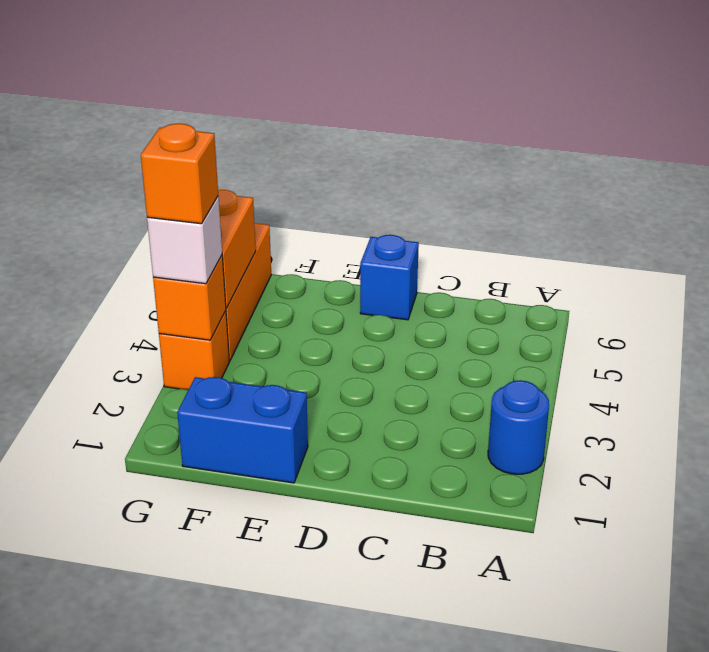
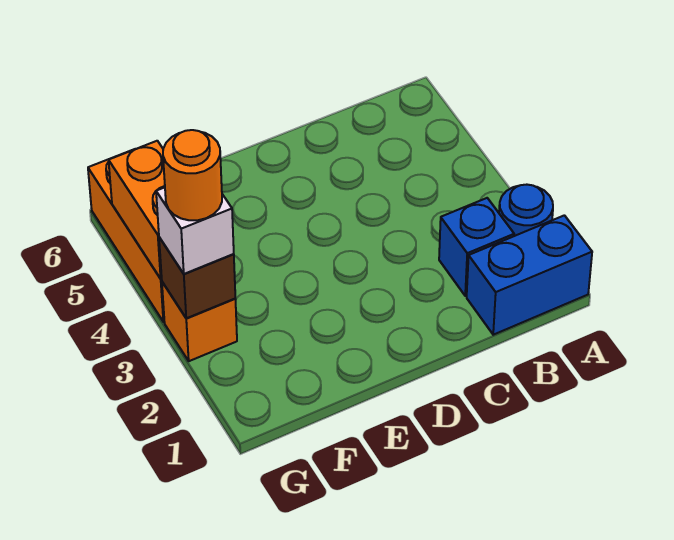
blue 1x1 brick [360,235,419,320] -> blue 1x1 brick moved to [439,198,514,296]
blue 1x2 brick [177,377,308,483] -> blue 1x2 brick moved to [467,215,592,335]
orange 1x1 brick [153,256,226,340] -> brown 1x1 brick [159,237,235,318]
orange 1x1 brick [141,124,218,224] -> orange 1x1 round brick [163,130,222,220]

